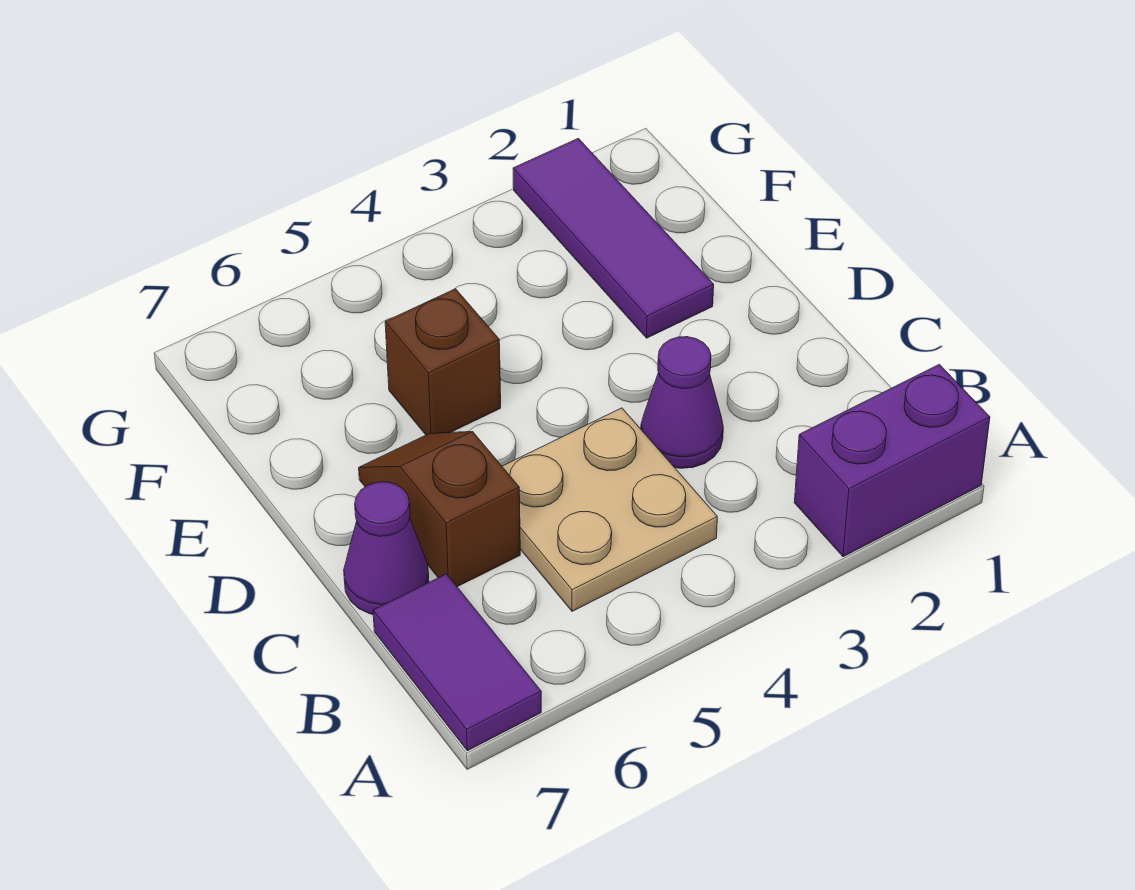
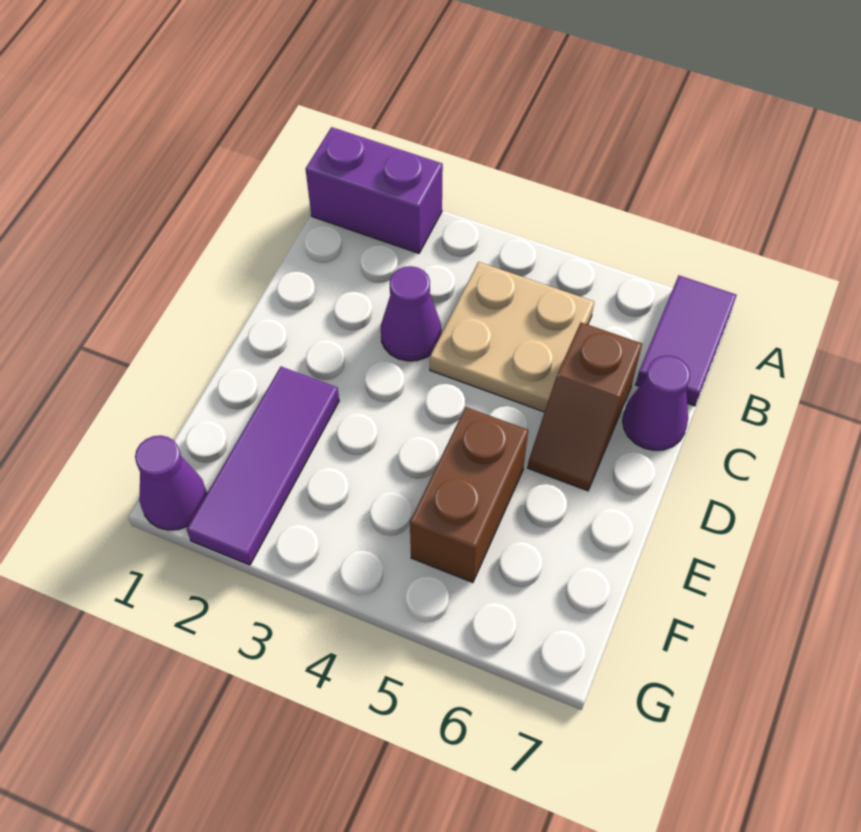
brown 1x1 brick [385,289,501,435] -> brown 1x2 brick [410,407,528,583]
none -> purple 1x1 cone [135,435,207,530]

